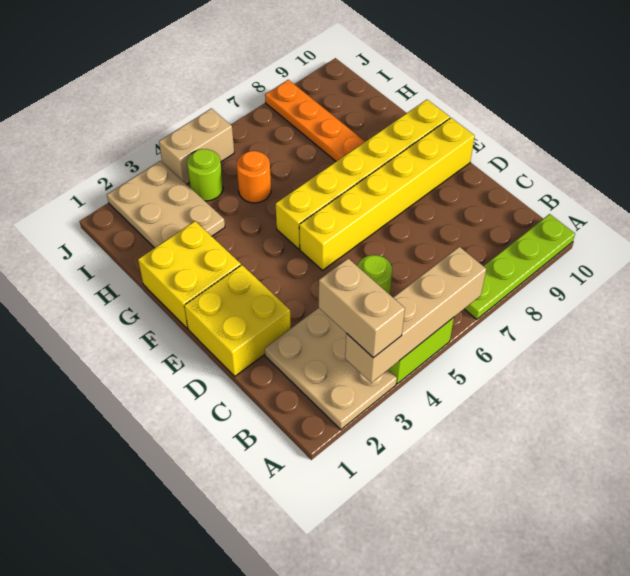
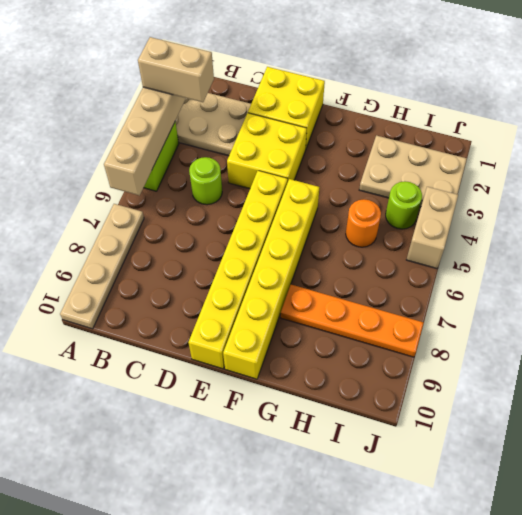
lime 1x4 plate [465,214,575,320] -> tan 1x4 plate [60,204,144,329]
yellow 2x2 brick [138,221,241,328] -> yellow 2x2 brick moved to [227,113,307,189]

